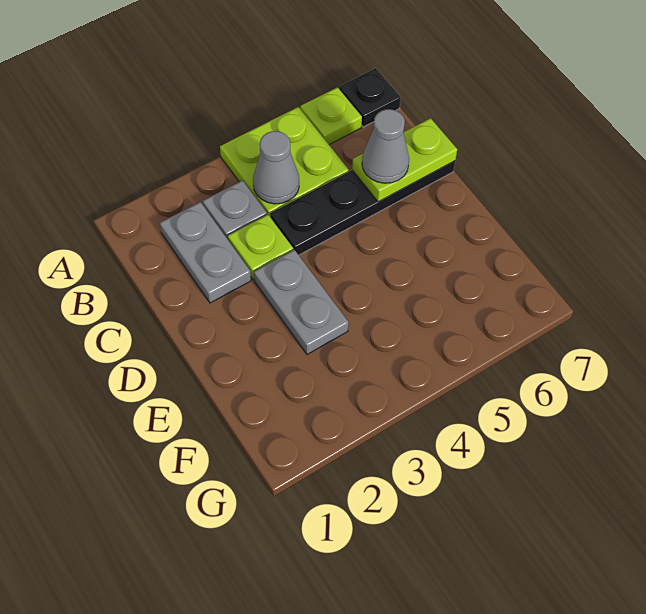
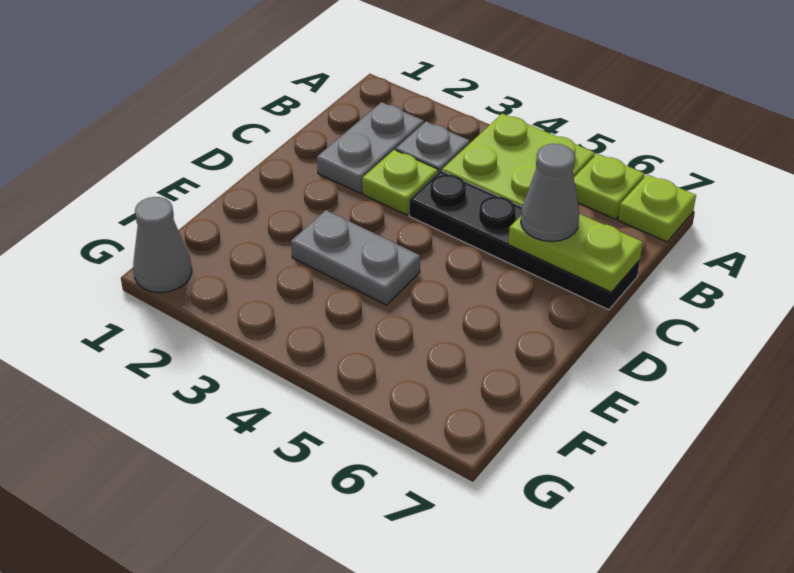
black 1x1 plate [339,68,401,127] -> lime 1x1 plate [618,174,696,242]
grey 1x1 cone [253,131,299,204] -> grey 1x1 cone moved to [133,197,192,293]
grey 1x2 plate [254,250,349,354] -> grey 1x2 plate turned to [291,210,420,305]

